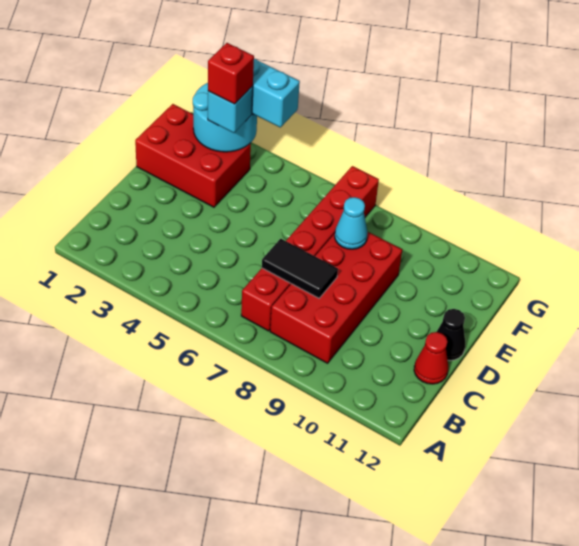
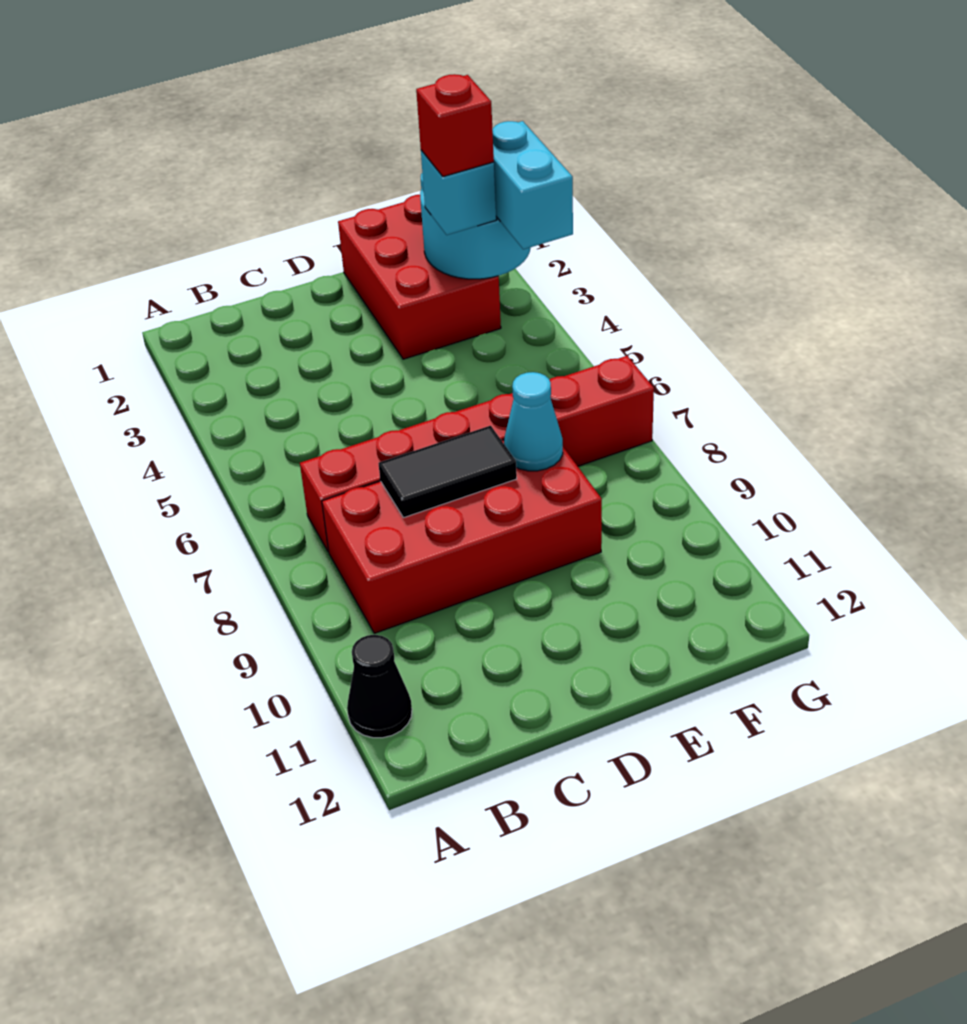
black 1x2 tile [262,239,338,298] -> black 1x2 tile turned to [378,426,517,518]
red 1x1 cone [414,332,448,384] -> none
black 1x1 cone [437,309,465,361] -> black 1x1 cone moved to [347,635,412,738]

